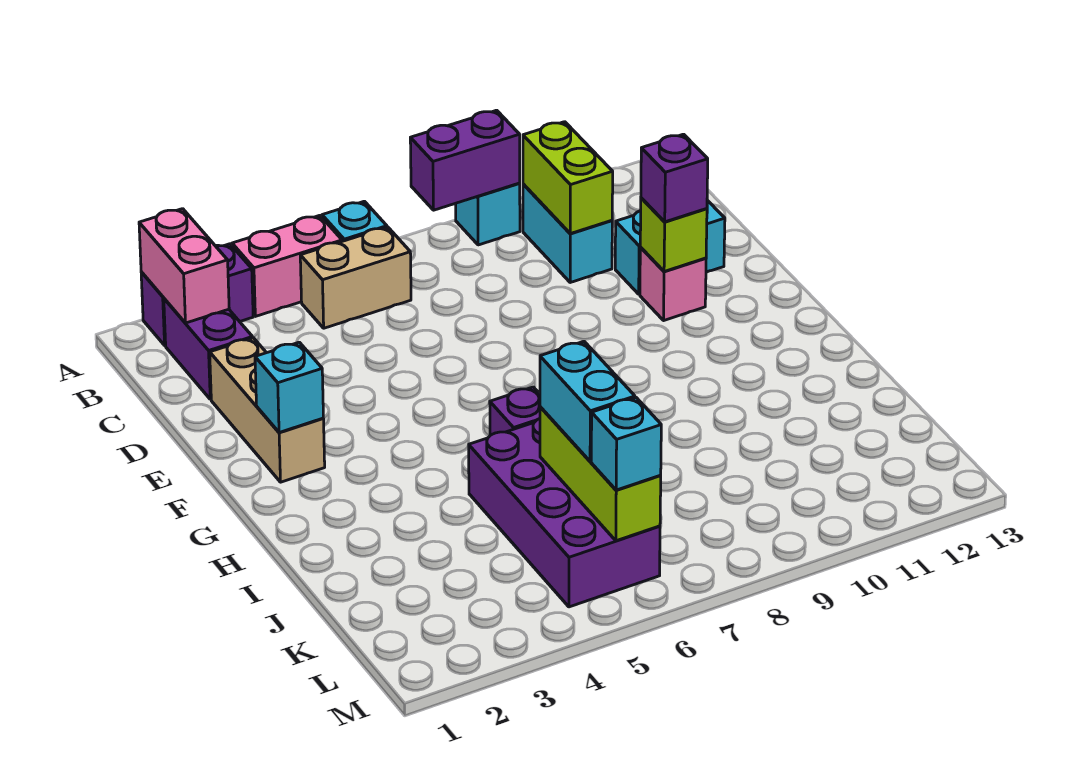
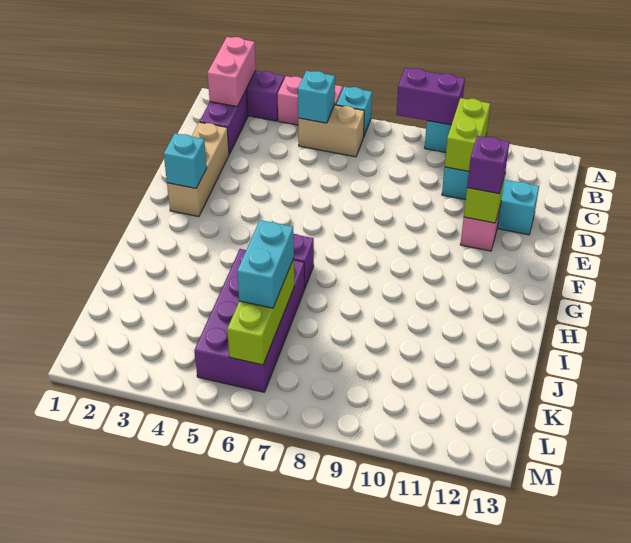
cyan 1x1 brick [591,398,661,490] -> cyan 1x1 brick moved to [298,71,335,123]

